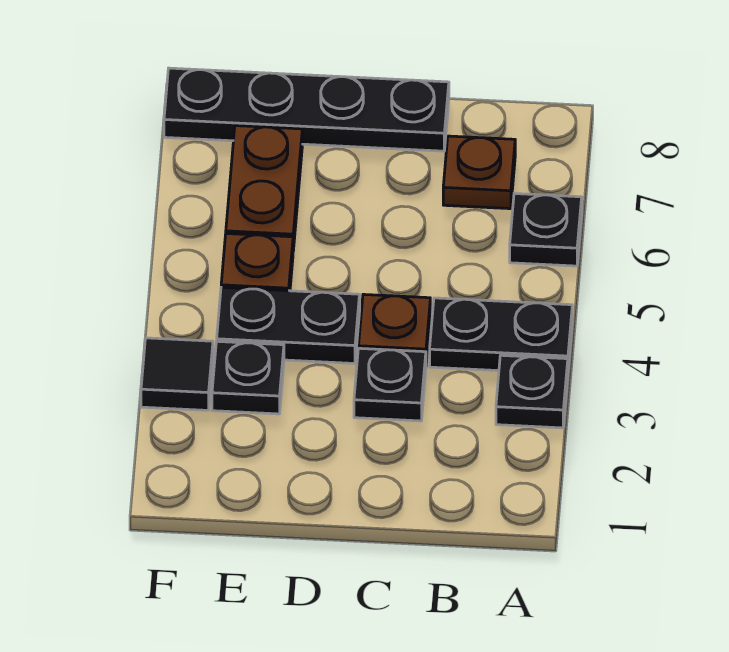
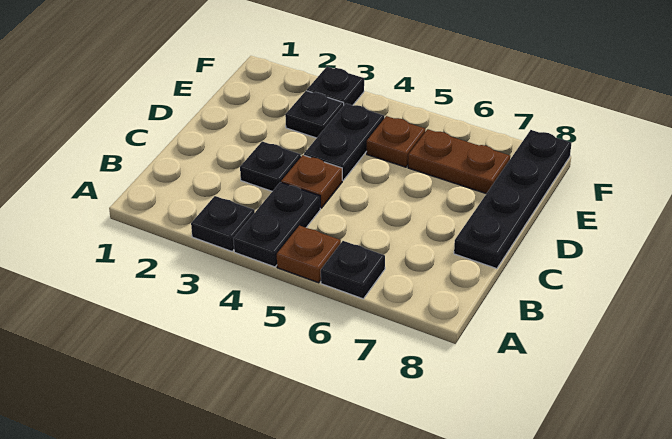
brown 1x1 plate [443,136,515,209] -> brown 1x1 plate moved to [277,226,341,283]
black 1x1 tile [141,338,213,410] -> black 1x1 plate [307,67,364,105]

